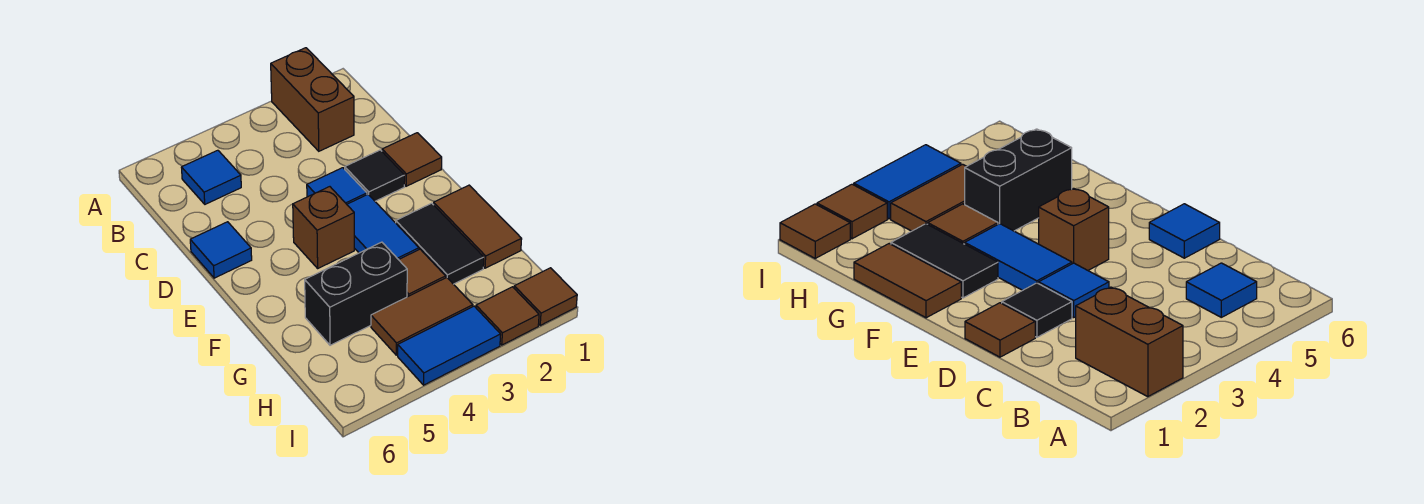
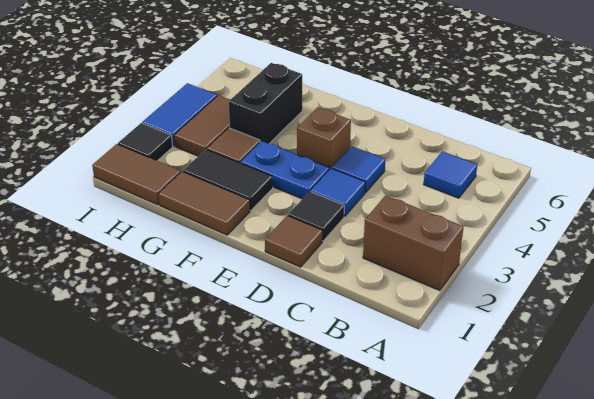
blue 1x1 tile [190,222,252,278] -> blue 1x1 tile moved to [332,146,385,192]
blue 1x2 tile [347,195,419,260] -> blue 1x2 plate [241,141,329,199]
brown 1x1 tile [514,268,577,325] -> brown 1x2 tile [92,144,181,205]
brown 1x1 tile [476,287,539,345] -> black 1x1 tile [118,123,173,161]

